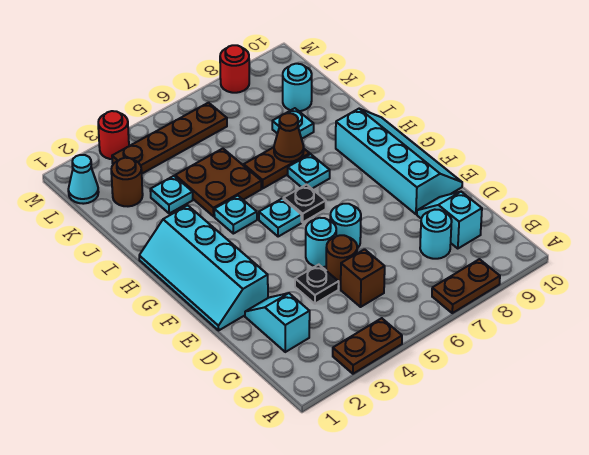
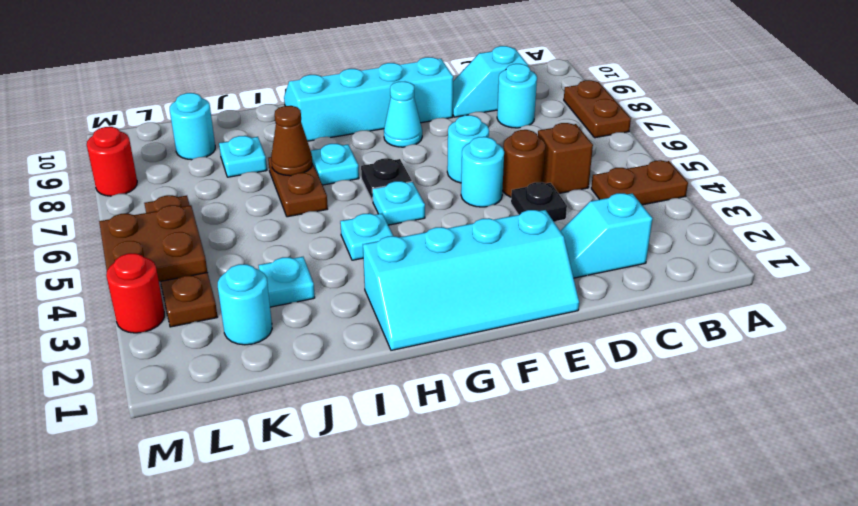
brown 1x2 plate [333,318,402,374] -> brown 1x2 plate turned to [591,160,688,205]
brown 2x2 plate [175,149,261,216] -> brown 2x2 plate moved to [99,205,207,282]
brown 1x1 round brick [111,158,143,206] -> cyan 1x1 round brick [218,264,272,345]
cyan 1x1 cone [68,155,99,204] -> cyan 1x1 cone moved to [384,82,422,147]

